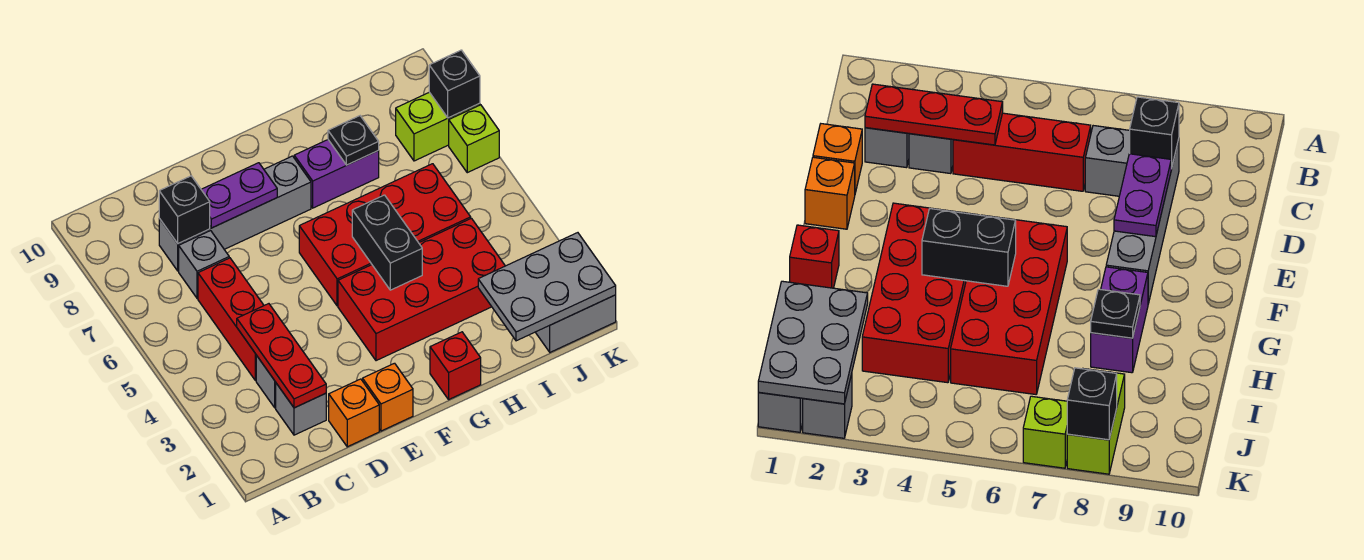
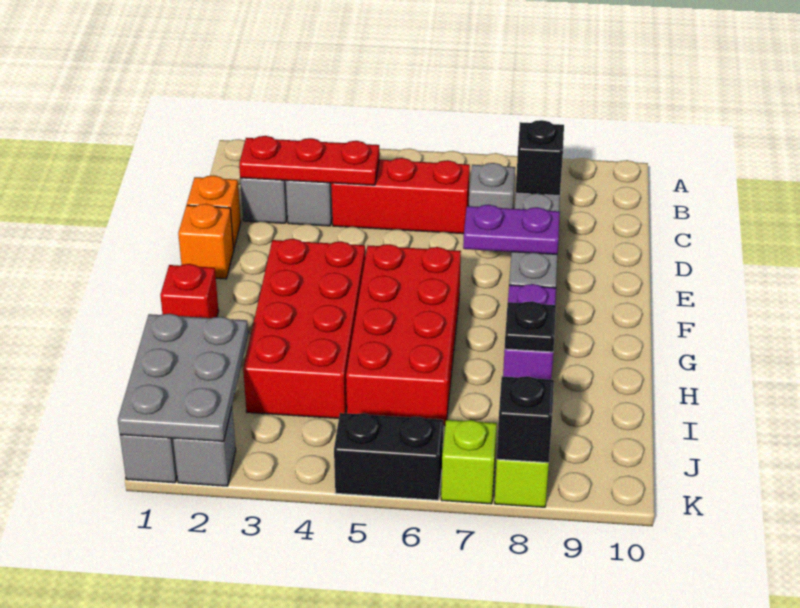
purple 1x2 plate [201,163,277,228] -> purple 1x2 plate turned to [463,205,560,254]
black 1x2 brick [352,195,422,290] -> black 1x2 brick moved to [334,413,443,500]

